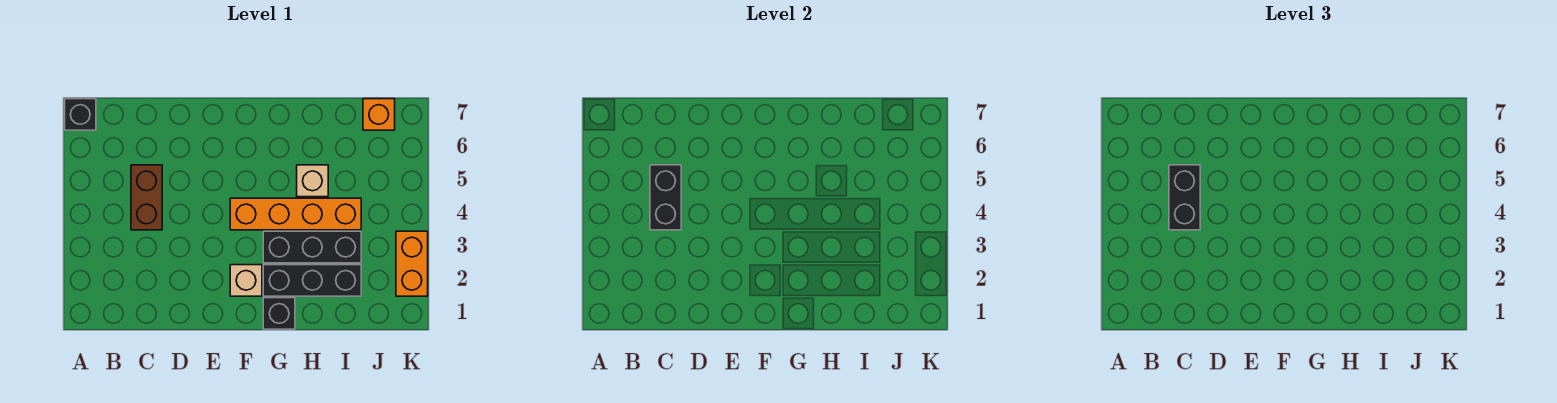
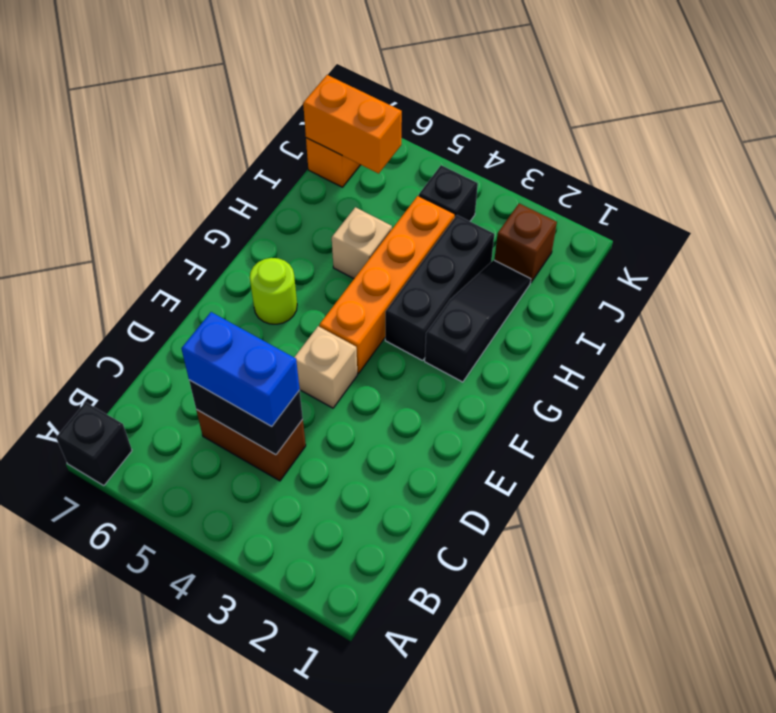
black 1x2 brick [1169,165,1200,230] -> blue 1x2 brick [181,312,300,426]
tan 1x1 brick [230,265,262,296] -> tan 1x1 brick moved to [294,326,357,408]
none -> lime 1x1 round brick [250,258,297,324]
black 1x1 brick [263,298,295,329] -> black 1x1 brick moved to [419,165,478,221]
black 1x3 brick [263,265,361,296] -> black 1x3 slope [425,260,531,382]
none -> brown 1x1 brick [495,203,557,282]
orange 1x2 brick [396,231,428,296] -> orange 1x2 brick moved to [303,75,402,173]

